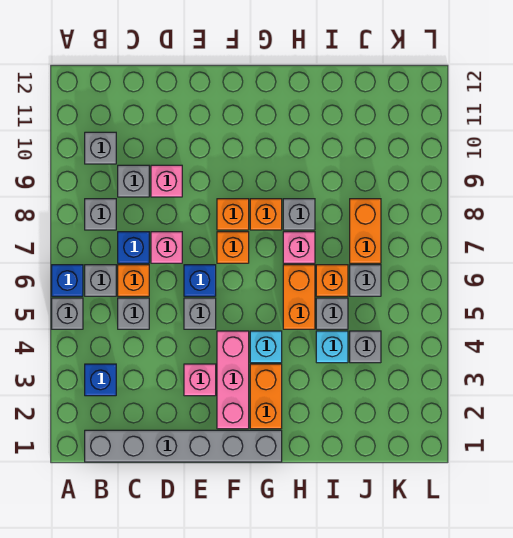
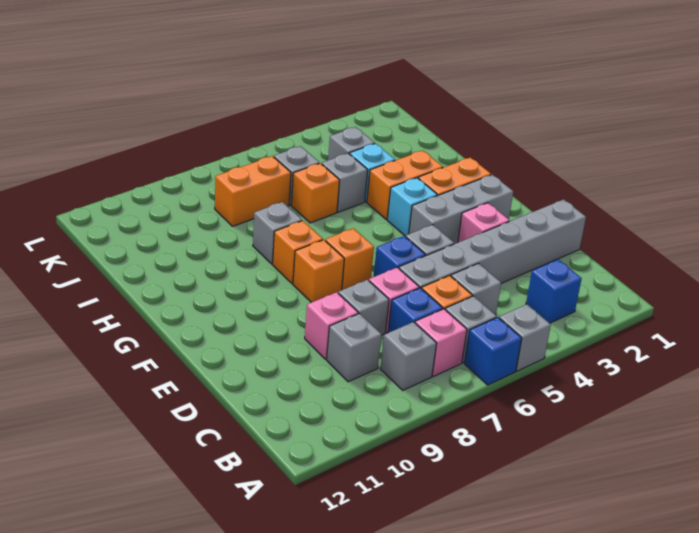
grey 1x6 brick [85,430,282,462] -> grey 1x6 brick turned to [399,199,586,289]
grey 1x1 brick [85,132,116,164] -> grey 1x1 brick moved to [338,280,389,335]
pink 1x3 brick [217,331,249,429] -> grey 1x3 brick [409,175,513,244]
orange 1x2 brick [283,265,315,329] -> orange 1x2 brick moved to [367,151,443,219]
pink 1x1 brick [283,232,315,263] -> pink 1x1 brick moved to [415,309,467,376]

